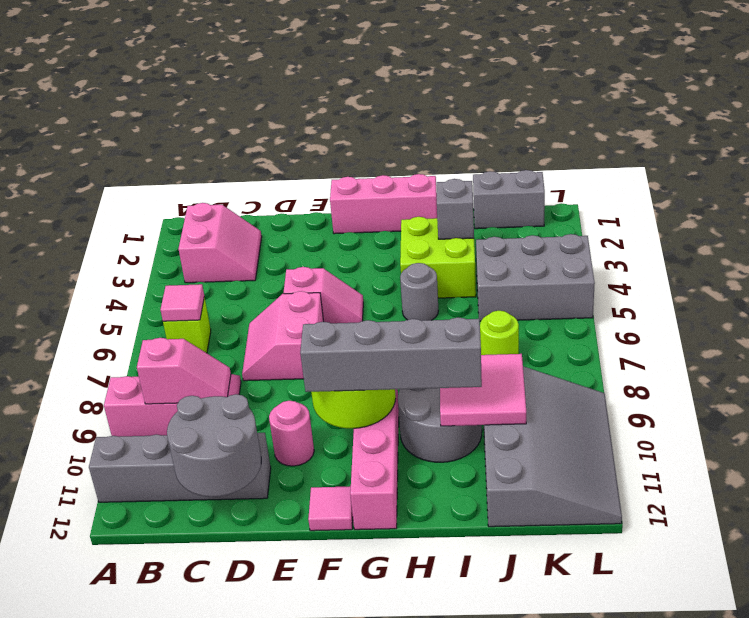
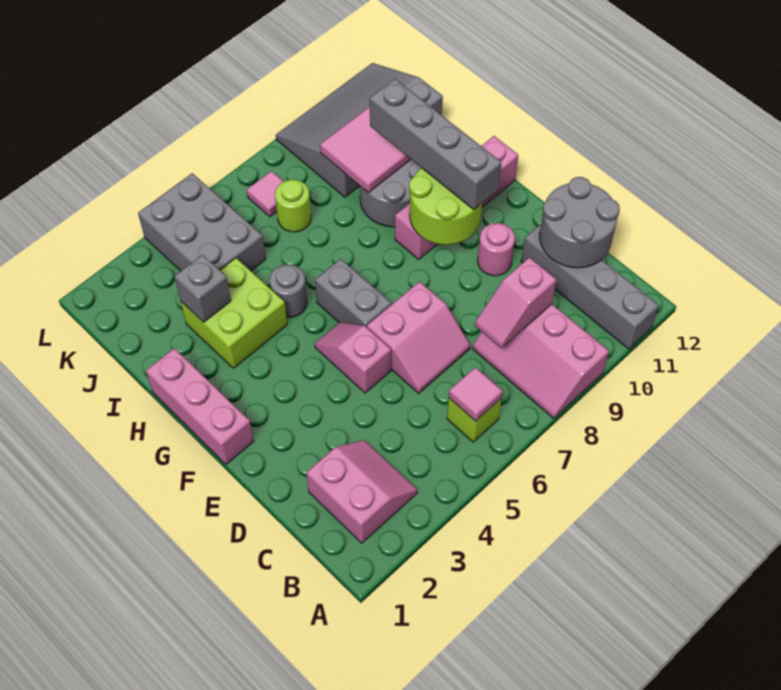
pink 2x2 slope [179,203,262,283] -> pink 2x2 slope turned to [306,440,417,543]
pink 1x2 slope [137,338,231,404] -> pink 1x2 slope turned to [475,258,557,348]
pink 1x1 tile [308,486,353,531] -> pink 1x1 tile moved to [247,171,284,217]
grey 1x2 brick [473,170,545,229] -> grey 1x2 brick moved to [315,259,391,327]

